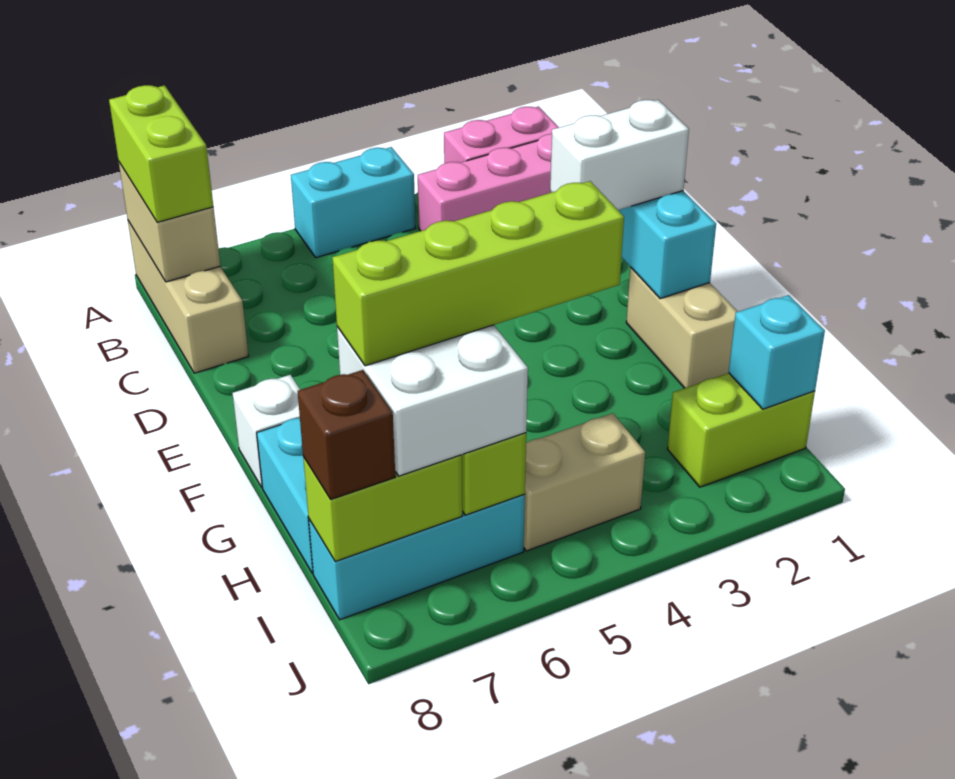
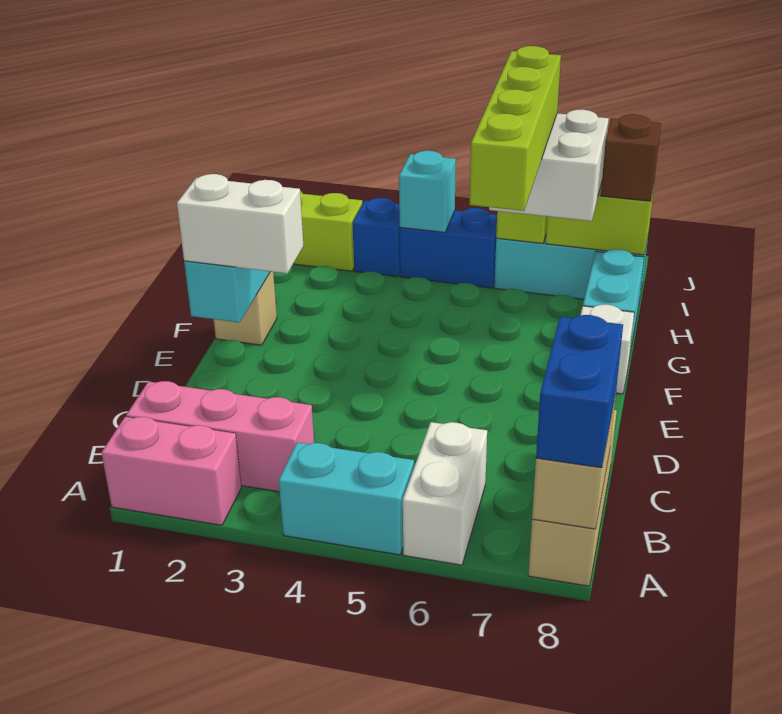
none -> white 1x2 brick [403,422,487,565]
lime 1x2 brick [109,85,214,222] -> blue 1x2 brick [536,315,623,468]
tan 1x2 brick [626,267,738,388] -> tan 1x1 brick [214,272,277,345]
lime 1x4 brick [332,181,624,366] -> lime 1x4 brick turned to [470,46,561,211]
cyan 1x1 brick [729,295,825,409] -> cyan 1x1 brick moved to [399,151,456,232]
none -> blue 1x1 brick [353,198,400,277]
tan 1x2 brick [524,413,645,551] -> blue 1x2 brick [400,208,497,288]

